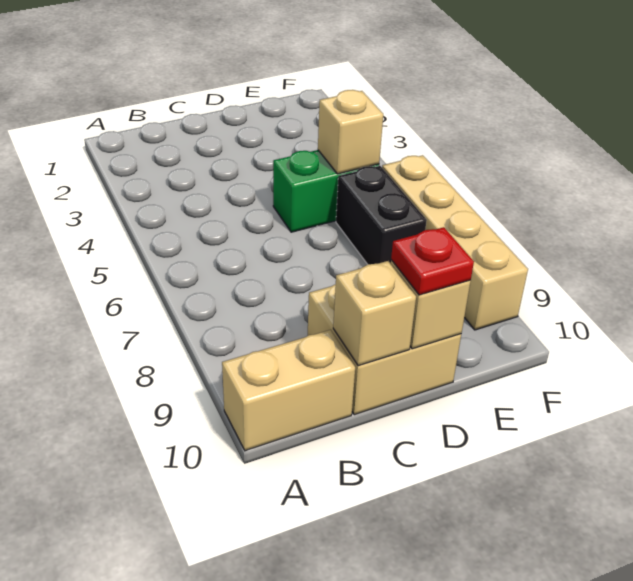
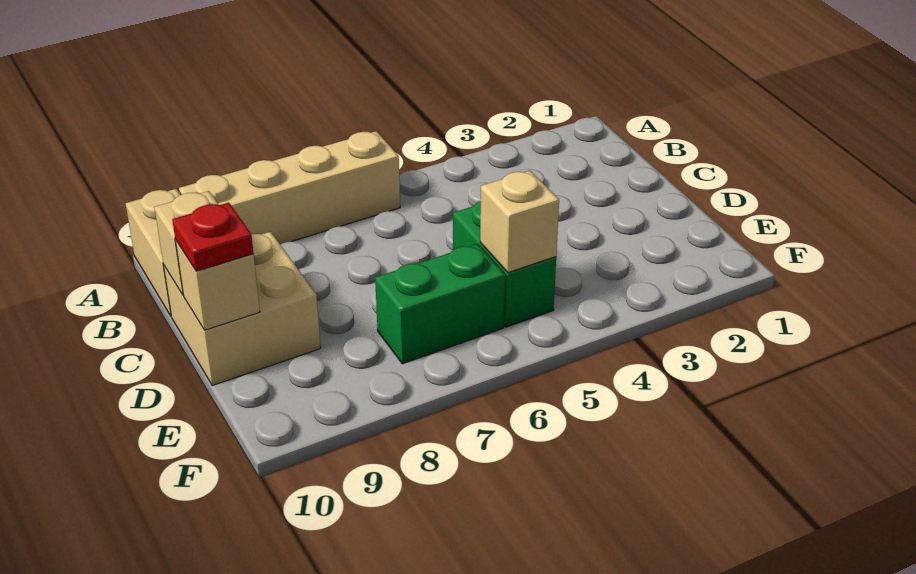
black 1x2 brick [336,166,427,264] -> green 1x2 brick [375,244,505,364]
tan 1x4 brick [382,155,528,330] -> tan 1x4 brick moved to [179,131,400,244]

